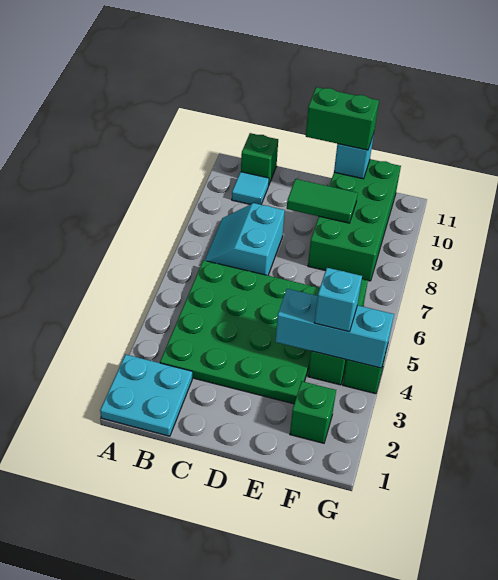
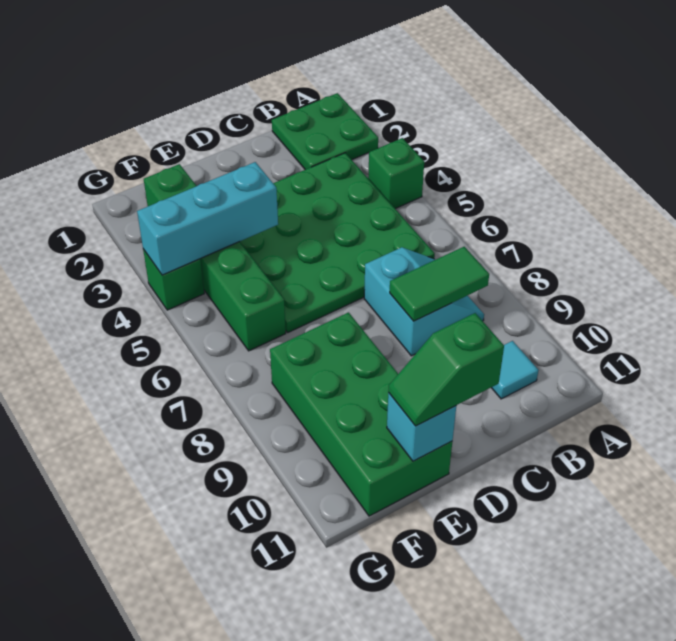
cyan 2x2 plate [100,354,192,436] -> green 2x2 plate [272,93,378,170]
green 1x1 brick [241,133,278,184] -> green 1x1 brick moved to [368,138,424,209]
green 1x2 tile [287,179,358,223] -> green 1x2 tile moved to [390,247,489,321]
green 1x2 brick [306,87,379,150] -> green 1x2 slope [388,313,504,426]
cyan 1x1 brick [314,268,362,332] -> none

